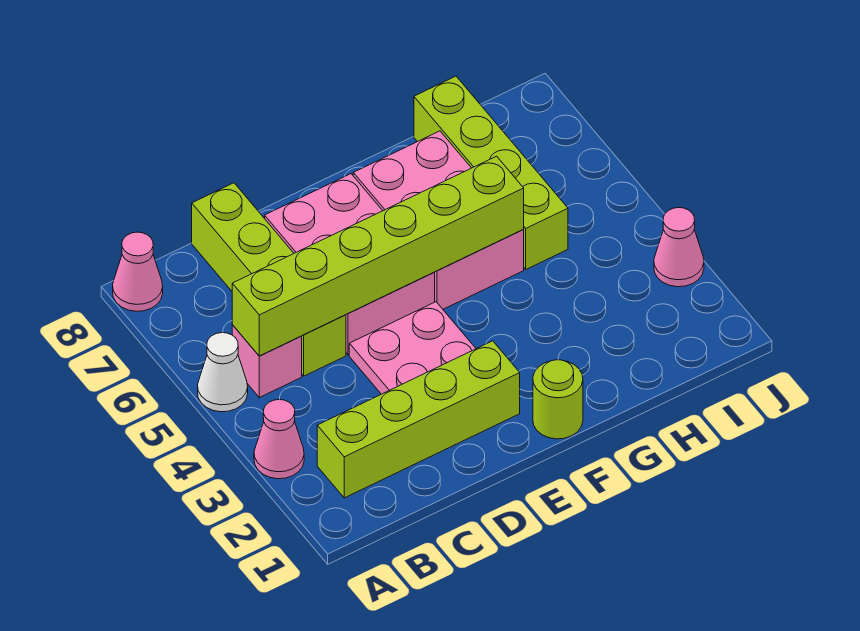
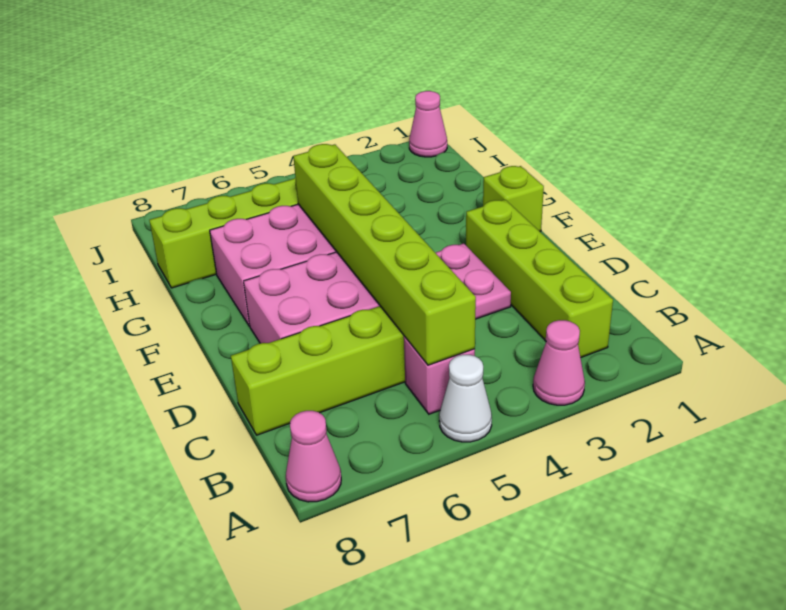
lime 1x1 round brick [533,360,583,439] -> lime 1x1 brick [483,166,544,232]
pink 1x1 cone [654,208,704,287] -> pink 1x1 cone moved to [409,91,447,157]

